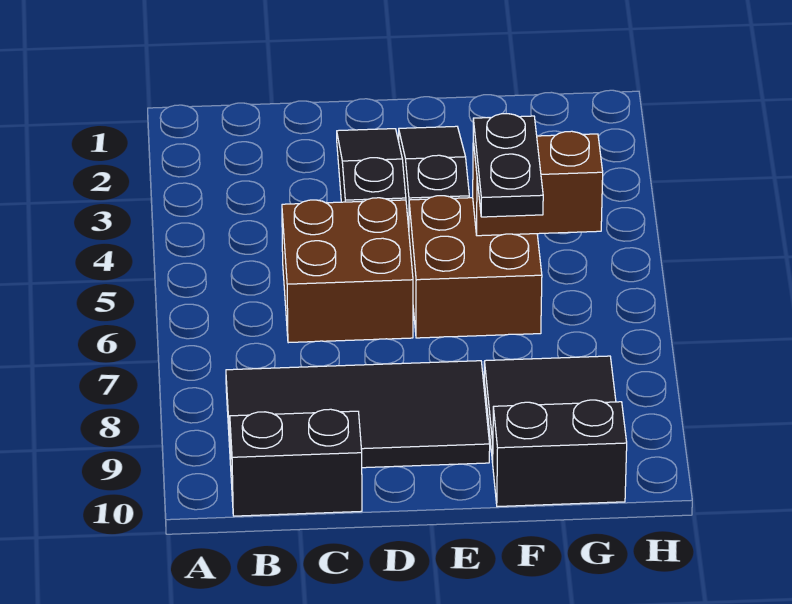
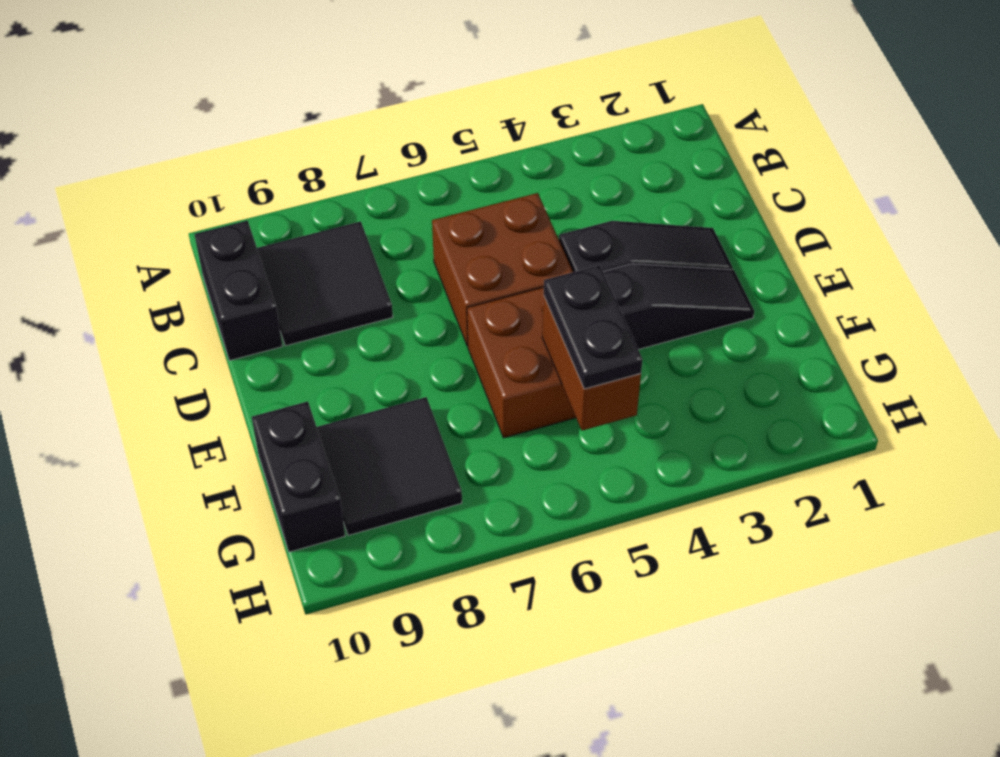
black 2x4 tile [226,361,490,468] -> black 2x2 tile [257,221,393,346]
black 1x2 plate [473,114,543,217] -> black 1x2 plate turned to [544,265,643,389]

